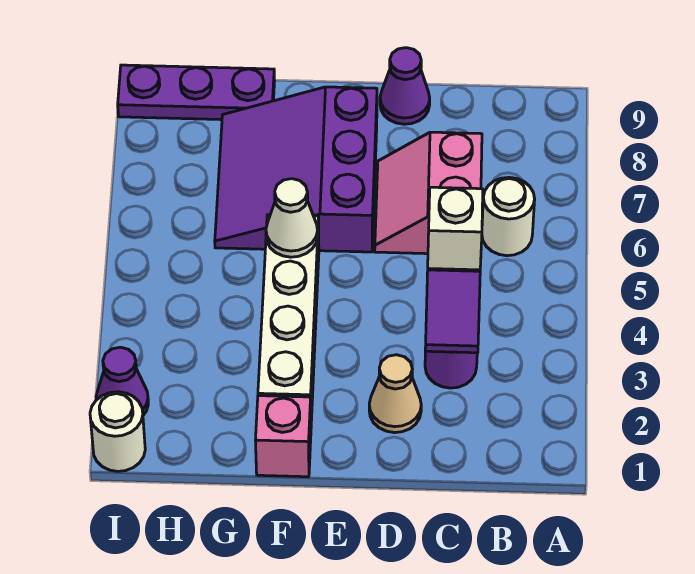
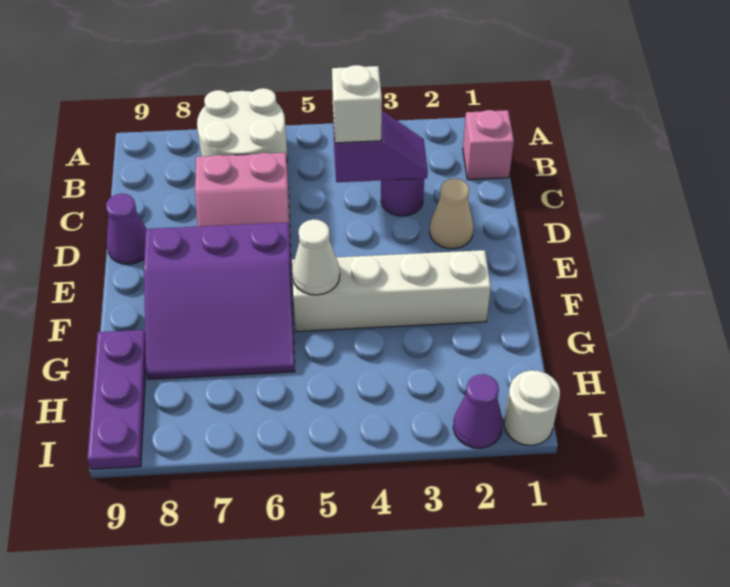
white 1x1 round brick [482,177,535,256] -> white 2x2 round brick [197,88,287,160]
pink 1x1 brick [255,396,311,477] -> pink 1x1 brick moved to [463,110,514,180]

